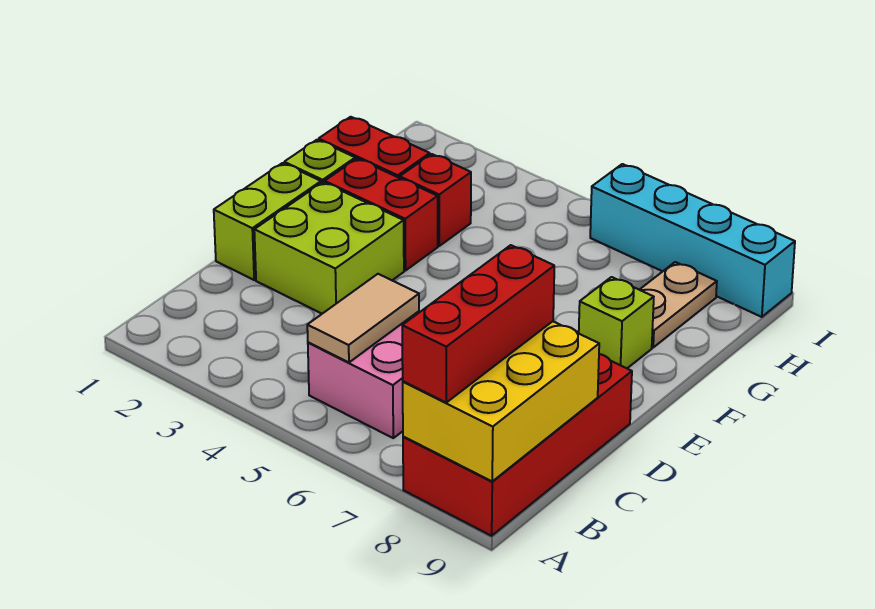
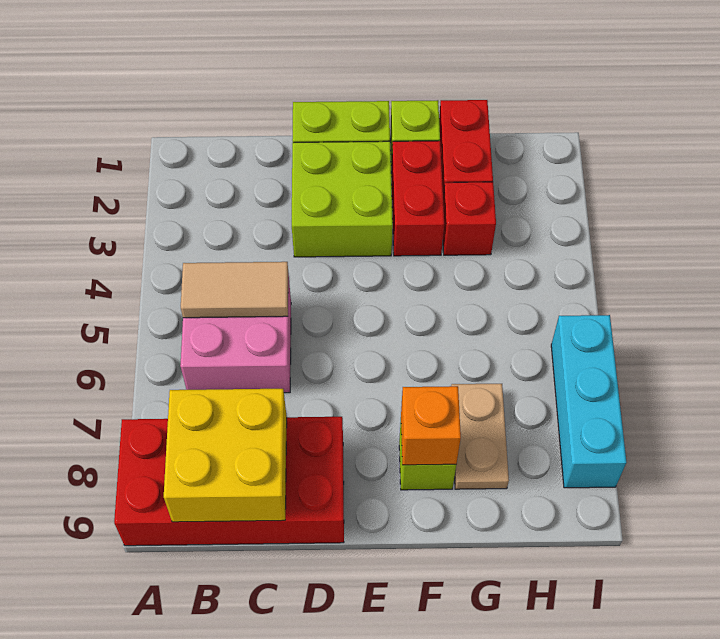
yellow 2x3 brick [403,321,599,482] -> yellow 2x2 brick [164,389,287,522]
red 1x3 brick [402,245,554,402] -> none
none -> orange 1x1 brick [401,386,461,465]
tan 1x2 plate [639,262,717,347] -> tan 1x2 plate turned to [451,384,509,489]
cyan 1x4 brick [590,164,795,317] -> cyan 1x3 brick [551,315,626,488]

